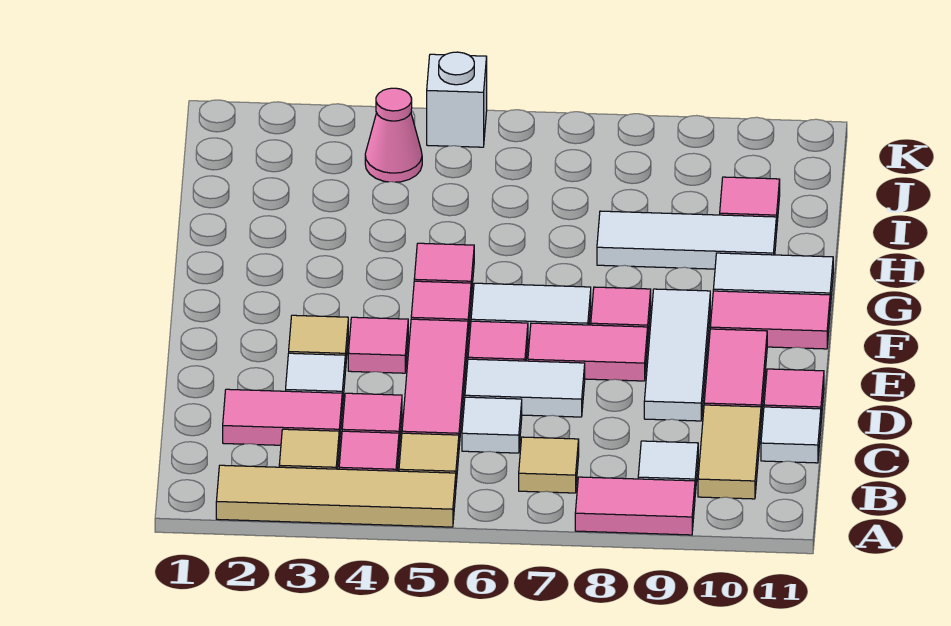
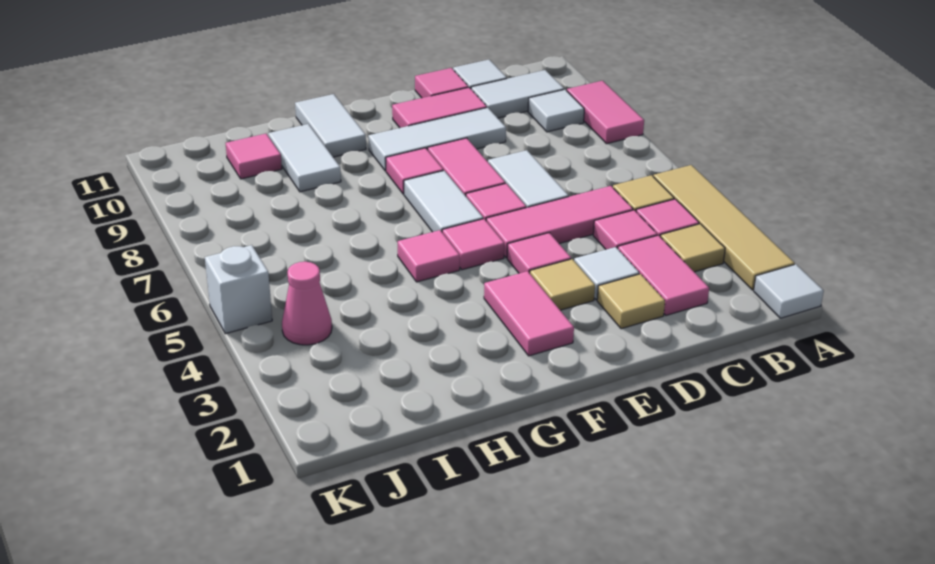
tan 1x1 tile [519,437,579,493] -> tan 1x1 tile moved to [597,274,665,329]
tan 1x2 tile [698,405,761,499] -> white 1x2 tile [471,70,564,118]
white 1x1 tile [462,397,522,453] -> white 1x1 tile moved to [754,264,824,318]
pink 1x2 tile [710,291,830,349] -> pink 1x2 tile moved to [484,271,574,356]
white 1x3 tile [597,211,776,269] -> white 1x2 tile [268,124,341,192]

